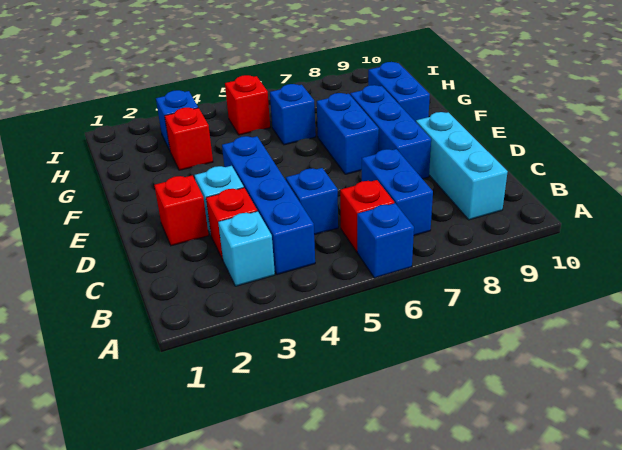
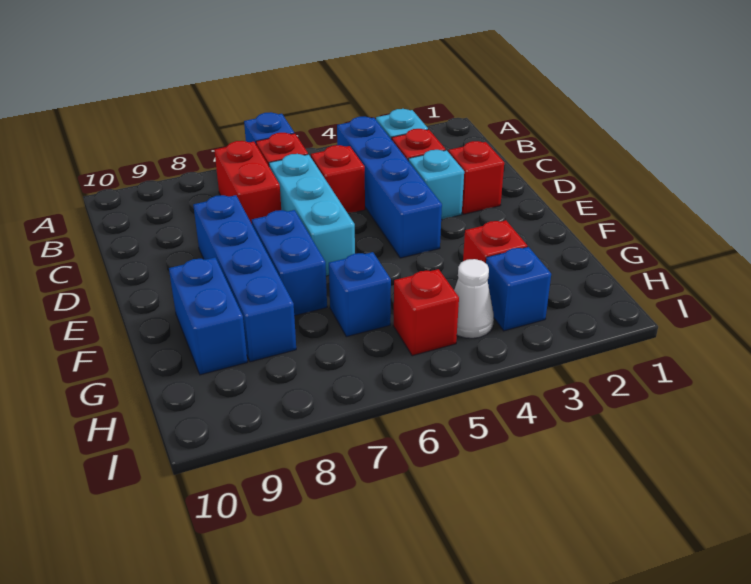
blue 1x2 brick [362,149,433,235] -> red 1x2 brick [214,141,281,224]
cyan 1x3 brick [416,112,508,220] -> cyan 1x3 brick moved to [269,154,355,276]
blue 1x1 brick [286,168,338,235] -> red 1x1 brick [311,145,365,213]
blue 1x3 brick [350,85,431,179] -> blue 1x4 brick [193,195,296,362]
none -> white 1x1 cone [454,259,494,338]

